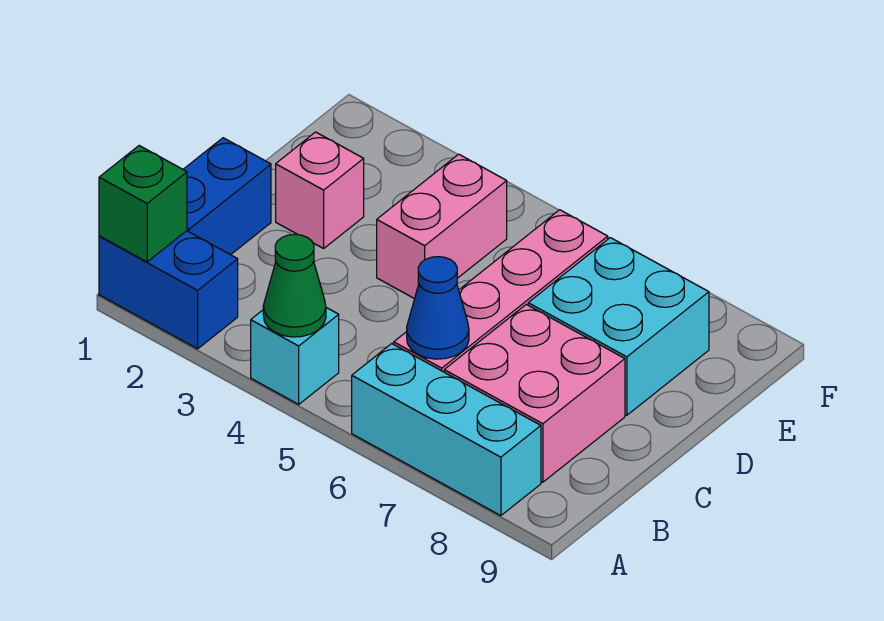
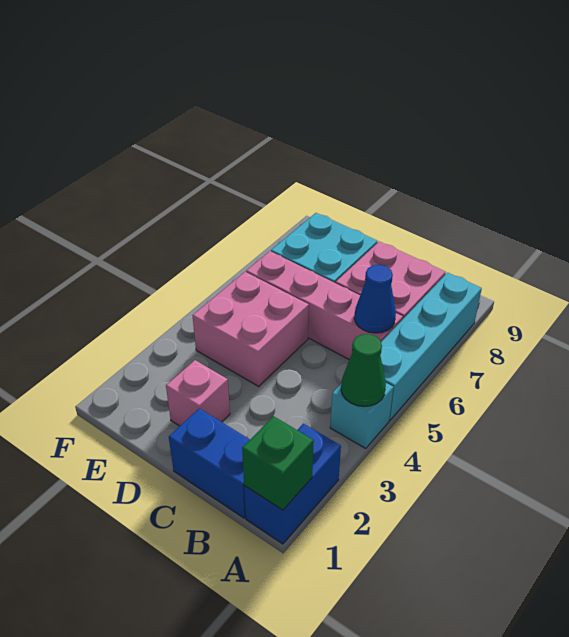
cyan 1x3 brick [352,344,541,516] -> cyan 1x4 brick [380,273,482,420]
pink 1x2 brick [377,154,507,299] -> pink 2x2 brick [193,272,309,386]

